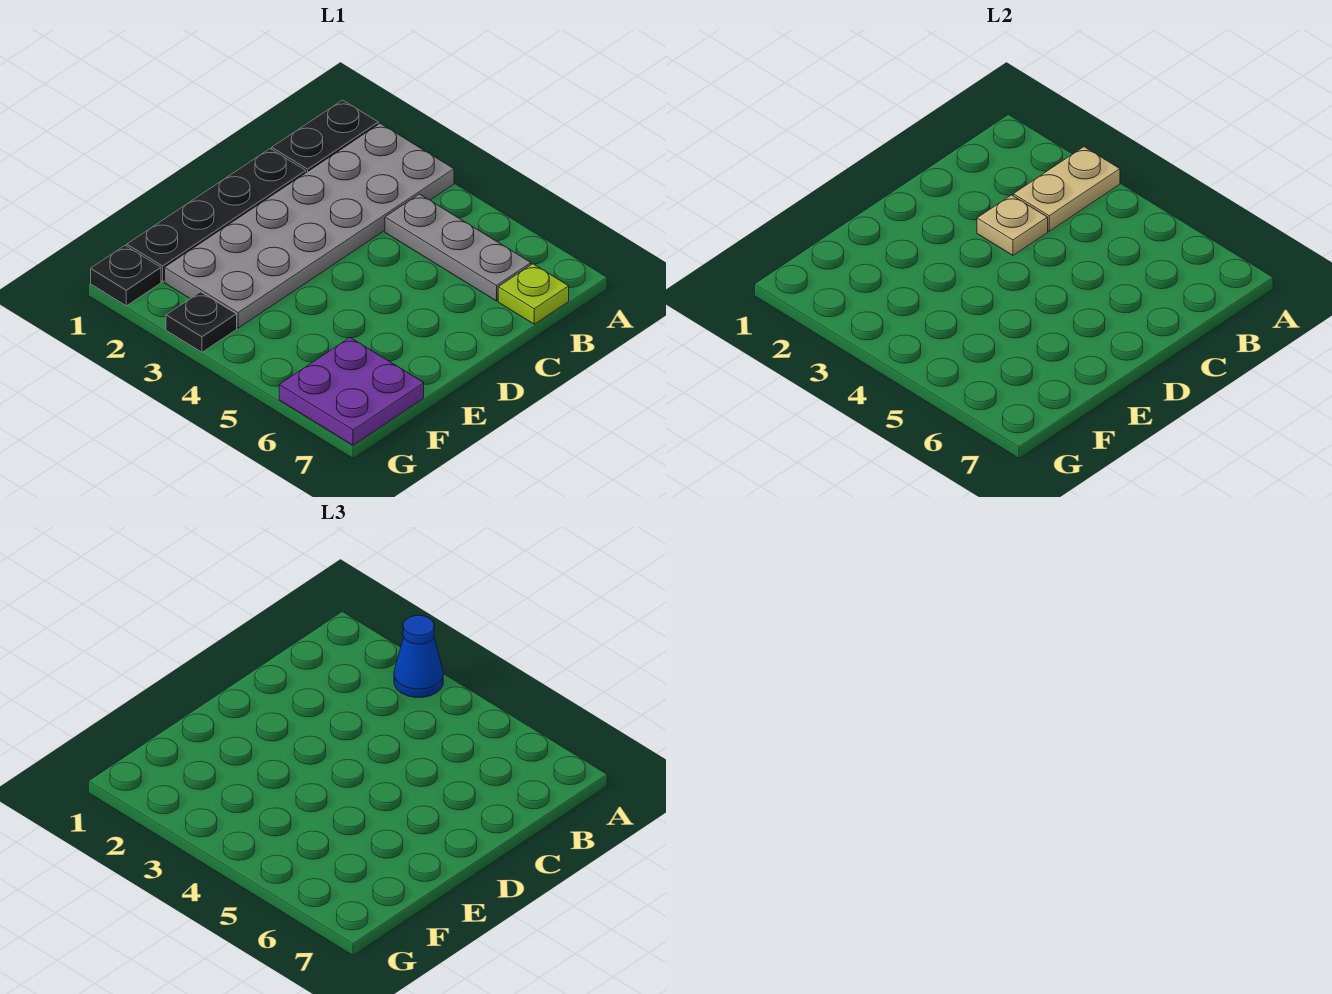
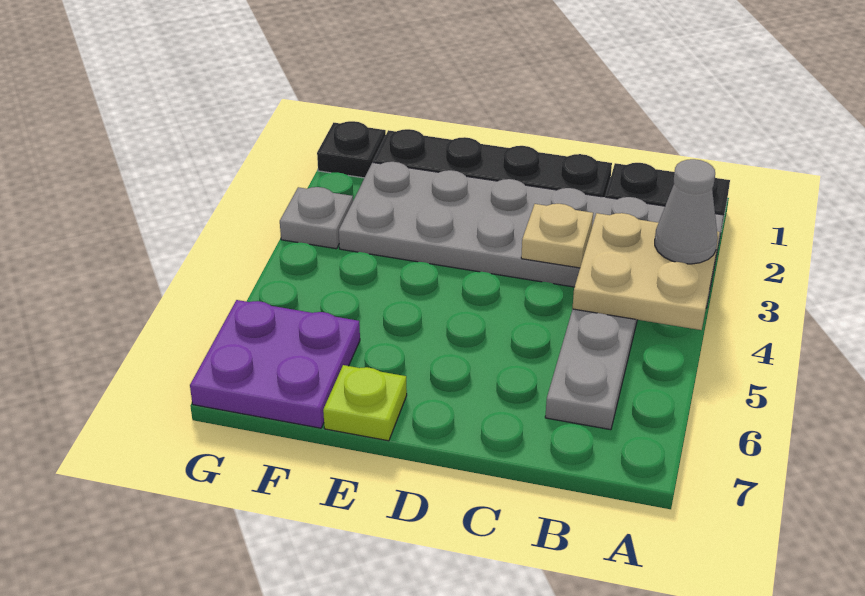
tan 1x2 plate [1013,147,1120,231] -> tan 2x2 plate [572,213,719,330]
blue 1x1 cone [394,615,443,698] -> grey 1x1 cone [655,159,718,264]
lime 1x1 plate [498,264,569,324] -> lime 1x1 plate moved to [323,365,407,441]
black 1x1 plate [166,292,237,352] -> grey 1x1 plate [280,187,353,249]

